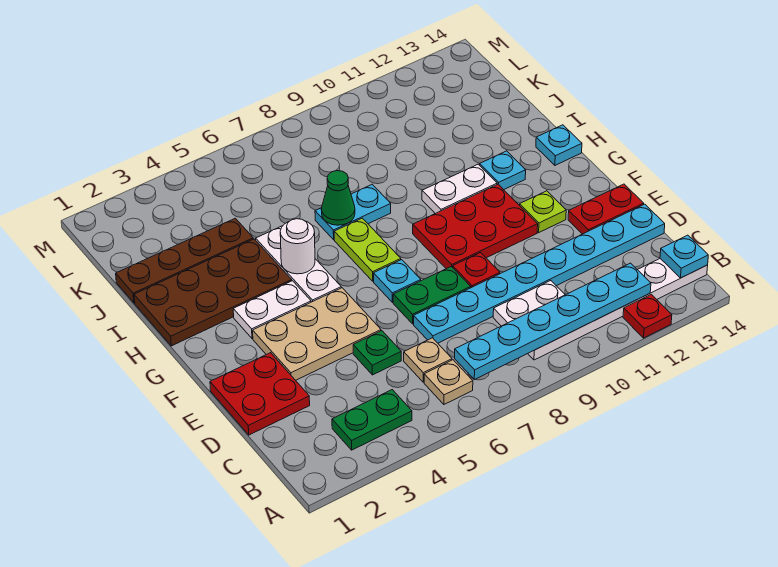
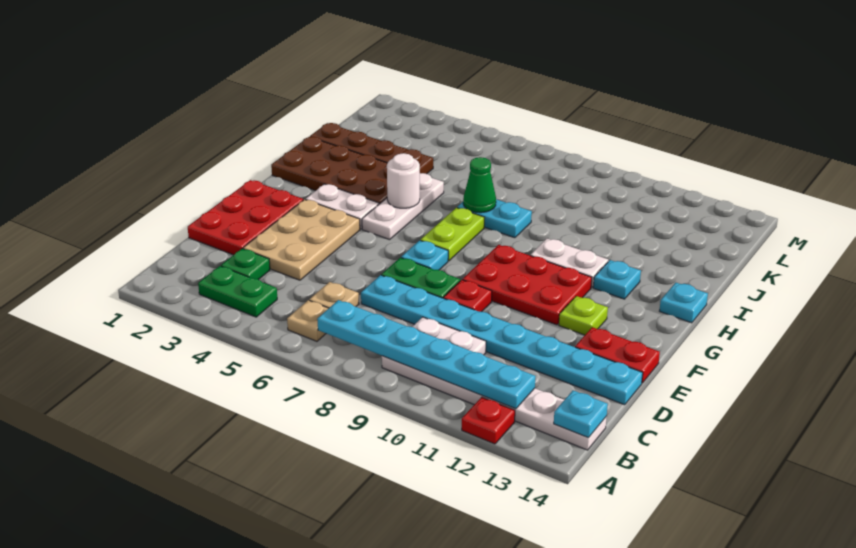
red 2x2 plate [210,353,310,435] -> red 2x3 plate [188,180,303,255]
green 1x1 plate [353,331,401,375] -> green 1x1 plate moved to [221,249,270,280]
tan 2x3 plate [253,288,381,380] -> tan 2x3 plate turned to [243,200,360,280]

